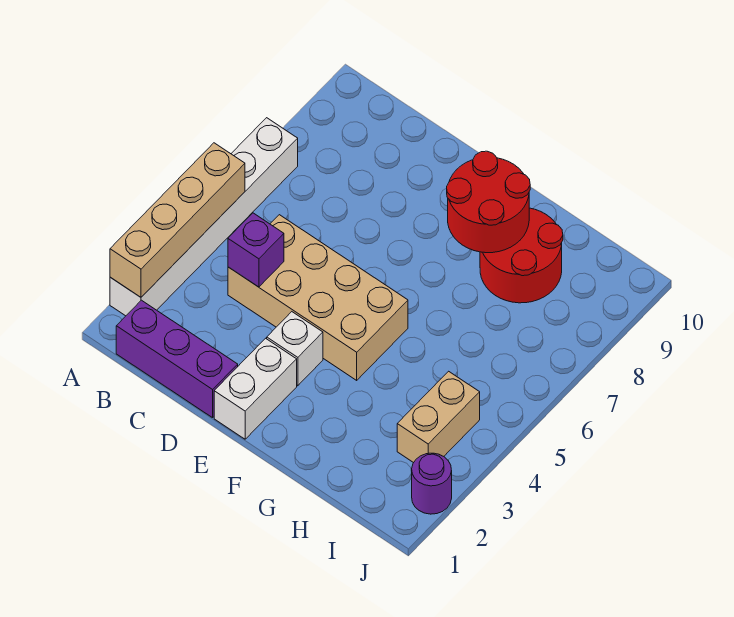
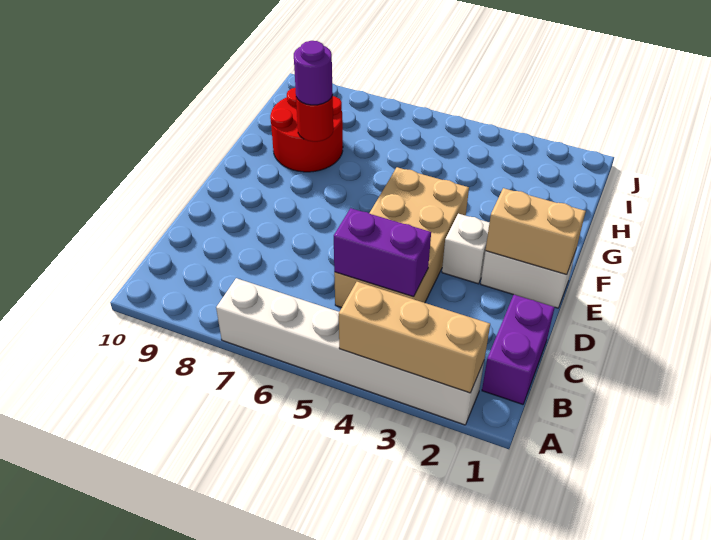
tan 1x4 brick [110,143,245,297] -> tan 1x3 brick [339,282,490,393]
purple 1x3 brick [116,300,238,418] -> purple 1x2 brick [482,295,555,404]
purple 1x1 brick [228,213,284,287] -> purple 1x2 brick [334,208,431,297]
red 2x2 round brick [447,151,530,253] -> red 1x1 round brick [296,96,333,142]
tan 1x2 brick [397,371,480,463] -> tan 1x2 brick moved to [485,188,586,275]
purple 1x1 round brick [412,453,452,514] -> purple 1x1 round brick moved to [294,41,333,105]

